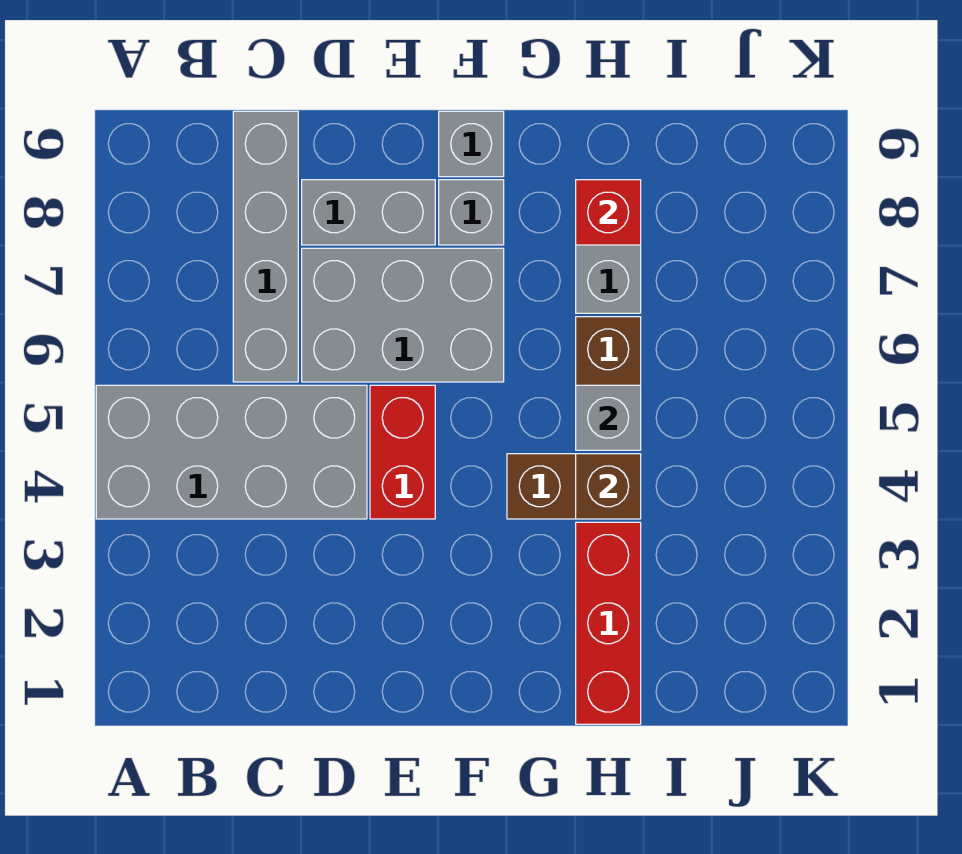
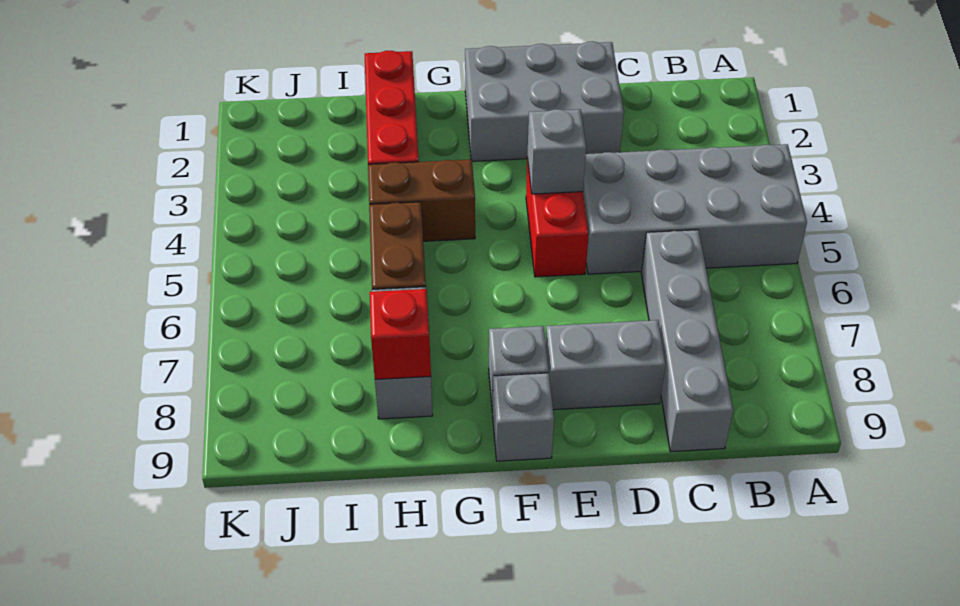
grey 2x3 brick [302,248,504,382] -> grey 2x3 brick moved to [465,41,624,161]
brown 1x1 brick [576,454,641,519] -> none
grey 1x1 brick [576,385,641,450] -> grey 1x1 brick moved to [527,109,586,194]

